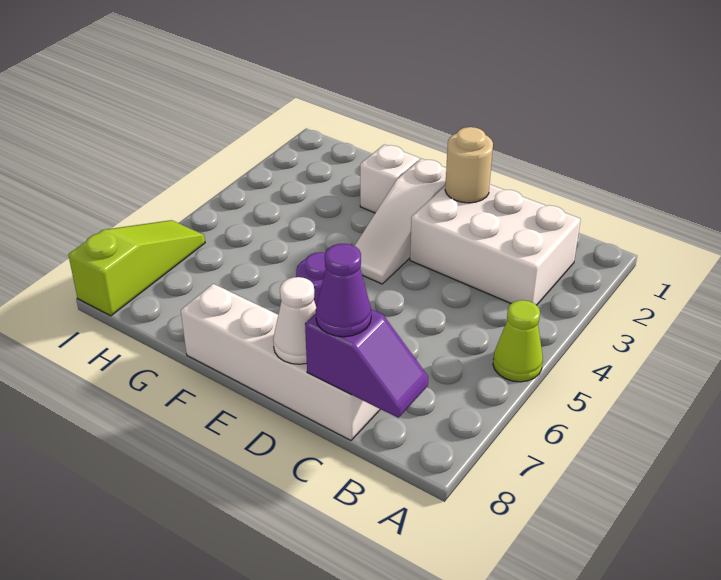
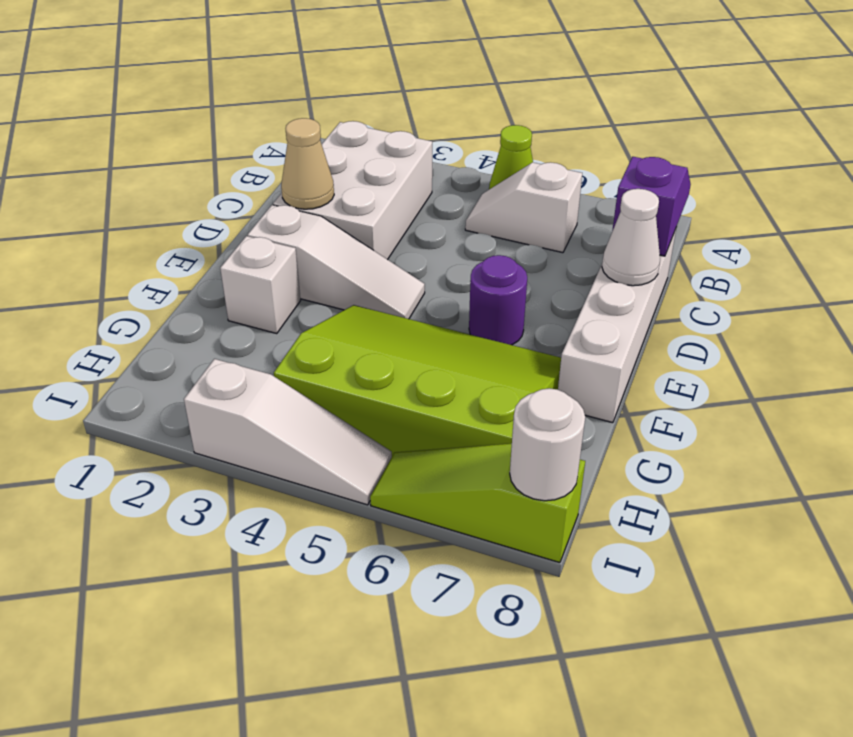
none -> white 1x2 slope [465,162,582,253]
purple 1x1 cone [316,244,371,337] -> none
tan 1x1 round brick [445,127,493,203] -> tan 1x1 cone [281,118,334,209]
none -> lime 3x4 slope [274,305,561,456]
none -> white 1x3 slope [184,359,392,505]
none -> white 1x1 round brick [510,388,585,501]

